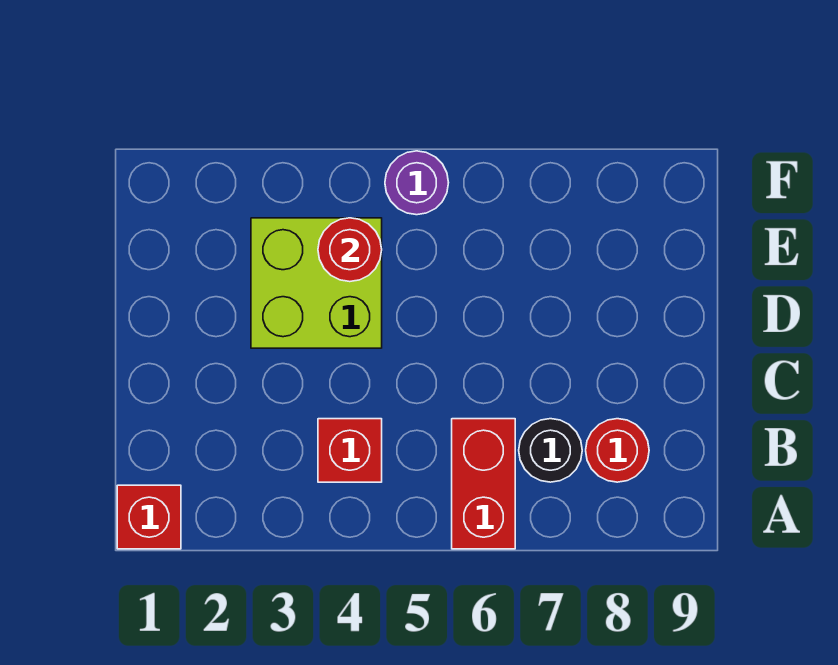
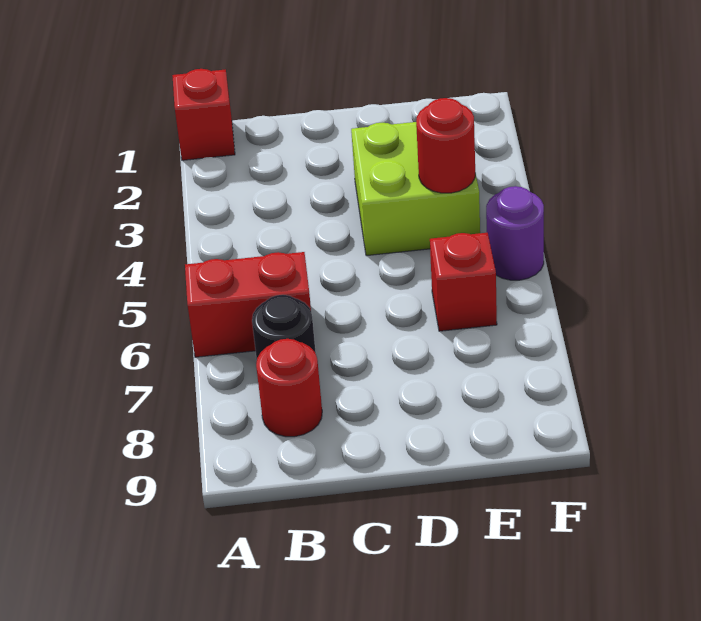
red 1x1 brick [318,419,382,482] -> red 1x1 brick moved to [430,233,497,331]

